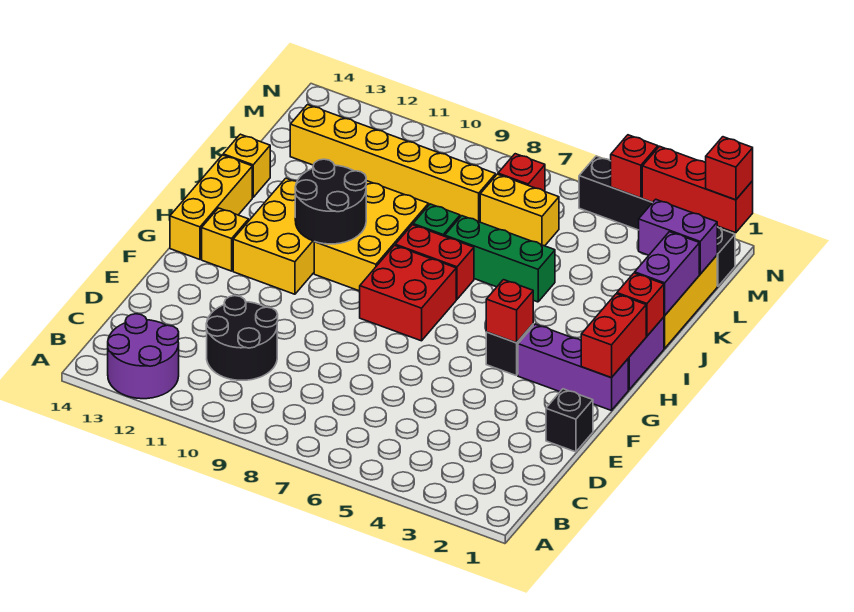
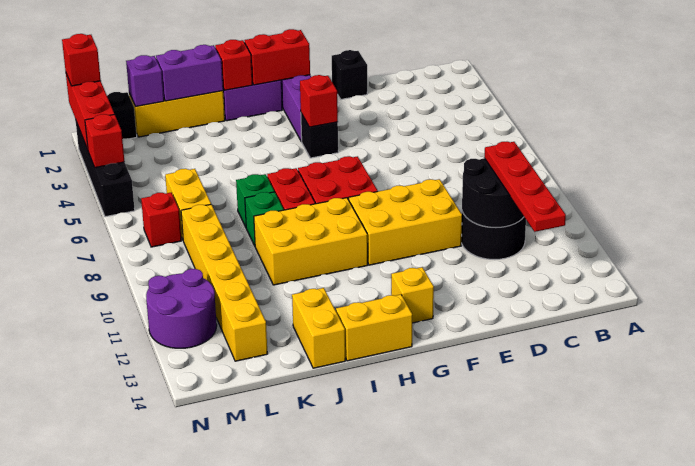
purple 2x2 round brick [108,314,179,399] -> purple 2x2 round brick moved to [146,269,217,348]
none -> red 1x4 plate [484,142,566,232]
yellow 2x3 brick [233,178,314,294] -> yellow 2x3 brick moved to [349,179,462,265]
yellow 1x3 brick [170,155,252,259] -> yellow 1x2 brick [336,295,412,361]
black 2x2 round brick [295,159,366,244] -> black 2x2 round brick moved to [462,158,524,228]
green 1x3 brick [445,216,555,302] -> green 1x1 brick [236,174,274,227]
yellow 1x1 brick [223,134,270,197] -> yellow 1x2 brick [292,288,345,368]
purple 1x2 brick [639,199,717,274] -> purple 1x1 brick [126,55,164,107]

